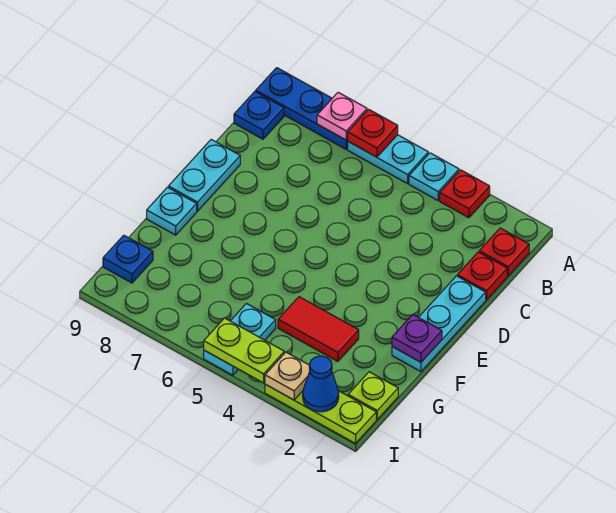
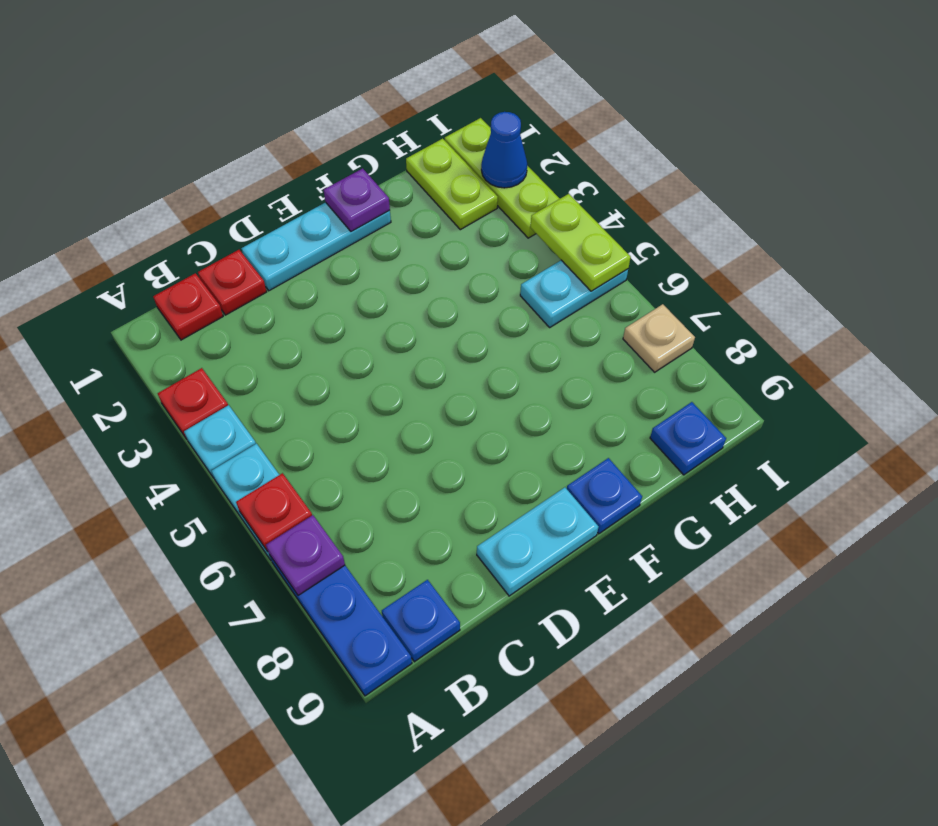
pink 1x1 plate [317,92,367,140] -> purple 1x1 plate [266,515,345,595]
cyan 1x1 plate [147,187,197,235] -> blue 1x1 plate [567,458,642,534]
red 1x2 tile [278,297,359,361] -> none
lime 1x1 plate [348,372,398,419] -> lime 1x2 plate [406,139,498,230]
tan 1x1 plate [265,352,310,400] -> tan 1x1 plate moved to [623,304,695,372]

